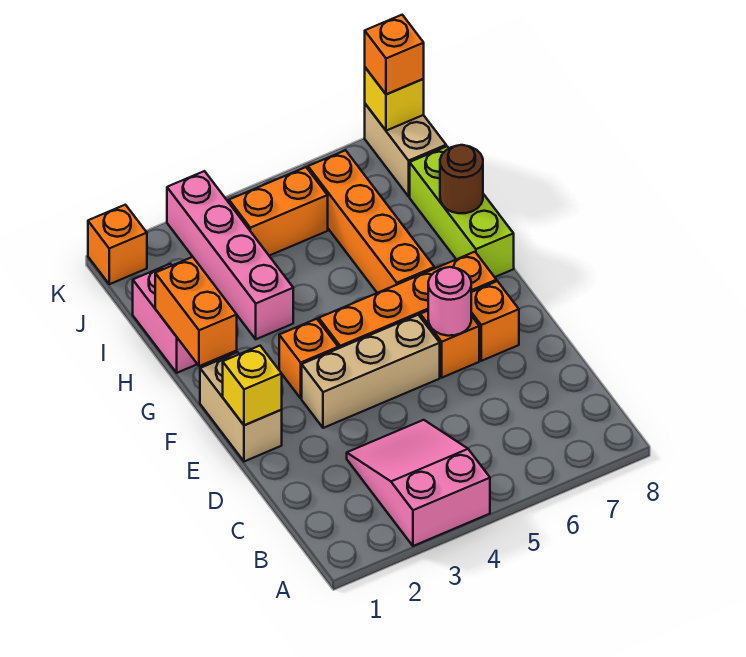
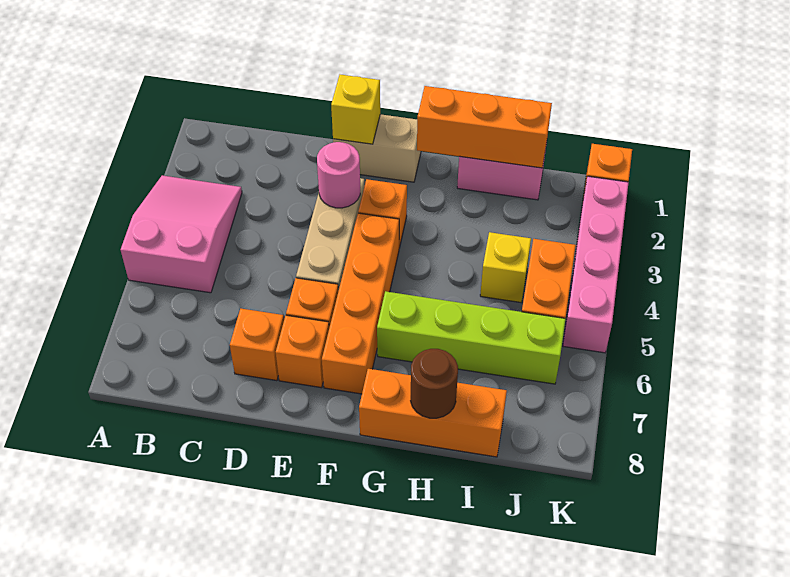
pink 2x3 slope [347,420,490,546] -> pink 2x3 slope turned to [121,175,242,293]
pink 1x1 round brick [428,267,471,336] -> pink 1x1 round brick moved to [317,142,360,208]
orange 1x2 brick [155,257,237,366] -> orange 1x3 brick [417,86,552,168]
orange 1x4 brick [308,150,434,293] -> lime 1x4 brick [377,291,566,384]
lime 1x3 brick [410,146,514,277] -> orange 1x3 brick [359,369,507,457]
pink 1x4 brick [167,171,293,339] -> pink 1x4 brick turned to [563,176,629,353]
tan 1x2 brick [365,104,446,196] -> none
yellow 1x1 brick [365,68,424,131] -> yellow 1x1 brick moved to [480,232,531,303]
orange 1x1 brick [365,15,424,94] -> orange 1x1 brick moved to [230,308,284,381]

